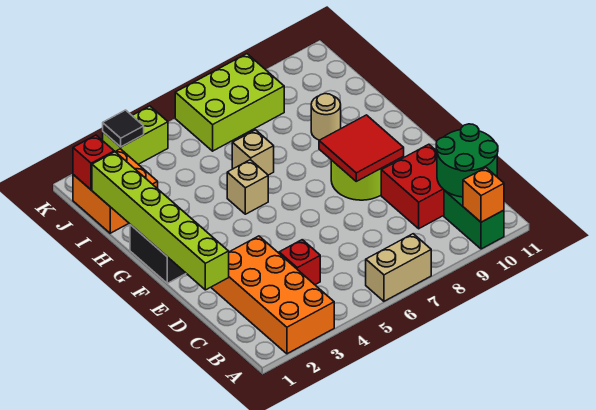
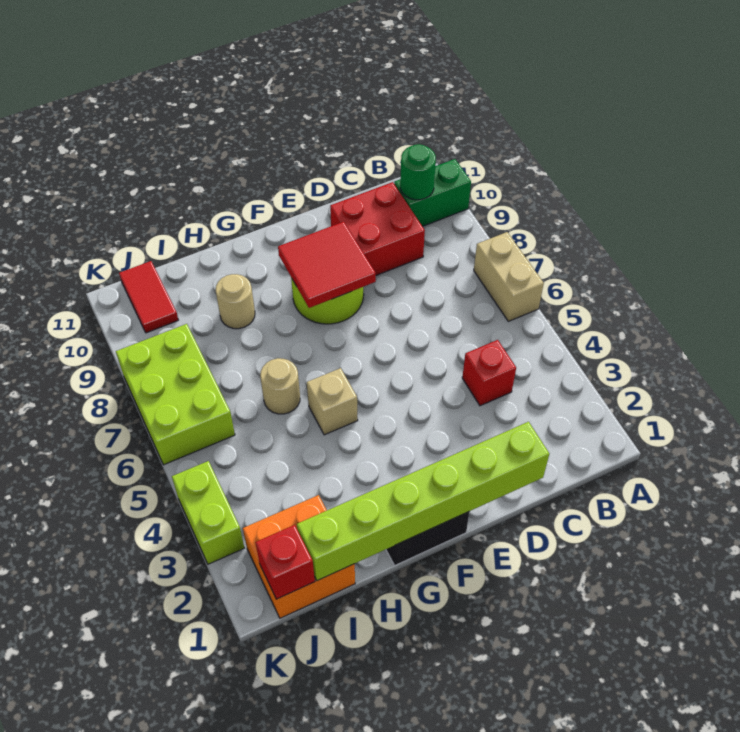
orange 2x4 brick [212,236,334,354] -> none
orange 1x1 brick [463,168,504,222] -> none
green 2x2 round brick [436,124,498,197] -> green 1x1 round brick [400,144,436,200]
tan 1x1 brick [232,130,274,175] -> tan 1x1 round brick [260,358,300,414]
none -> red 1x2 tile [119,261,178,333]
black 1x1 tile [103,110,144,147] -> none

